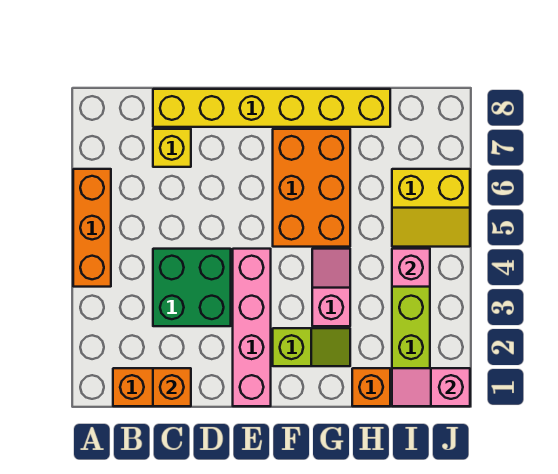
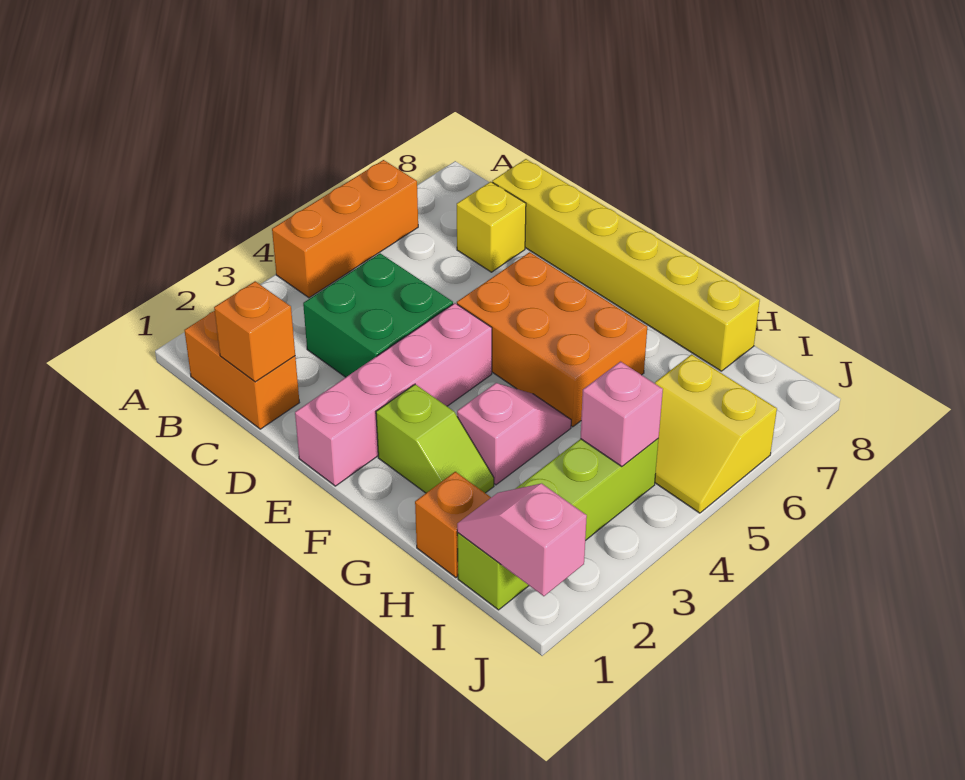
orange 2x3 brick [273,129,350,247] -> orange 2x3 brick turned to [457,252,647,427]

